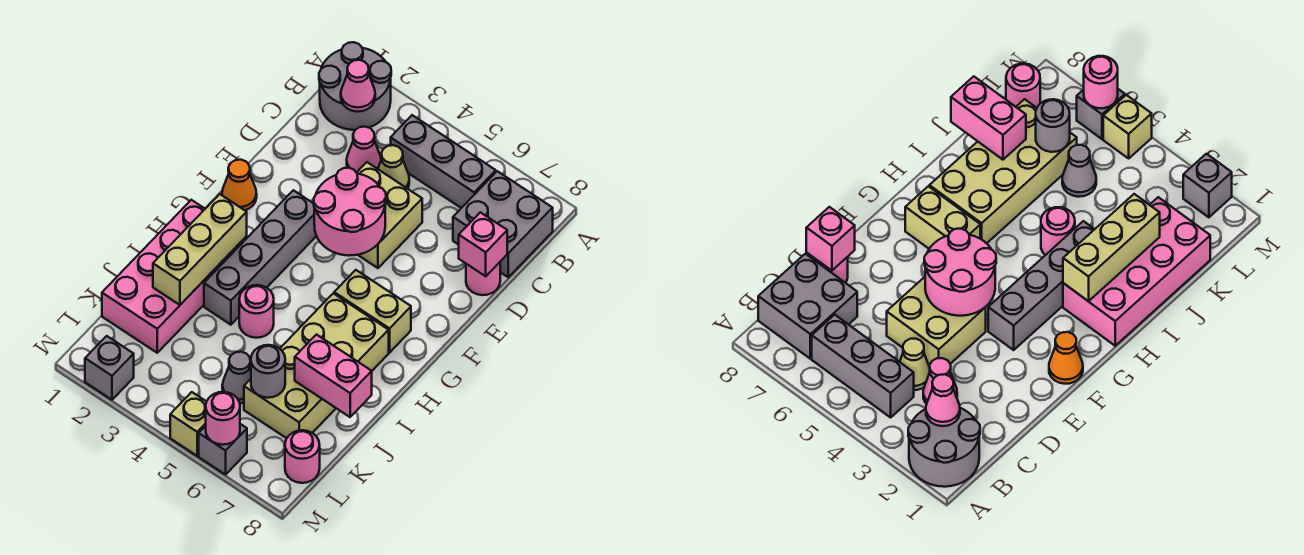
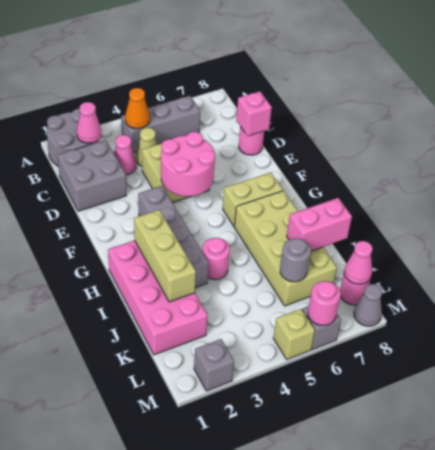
grey 2x2 brick [453,171,553,277] -> grey 2x2 brick moved to [58,140,126,211]
orange 1x1 cone [222,160,257,210] -> orange 1x1 cone moved to [125,88,150,129]
grey 1x1 cone [222,352,251,403] -> grey 1x1 cone moved to [354,284,382,326]
none -> pink 1x1 cone [344,241,373,284]

